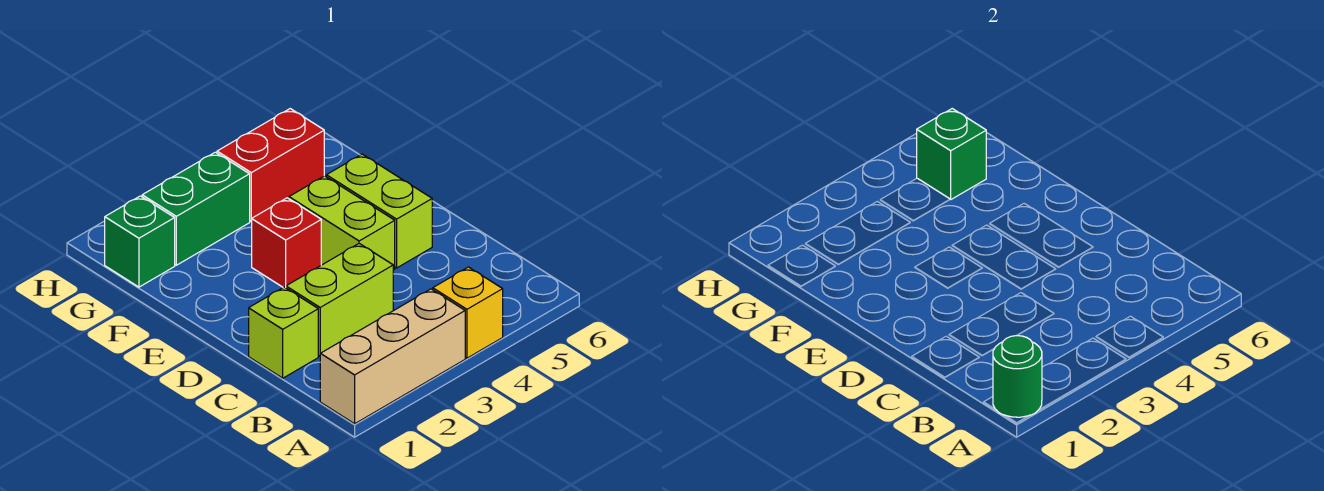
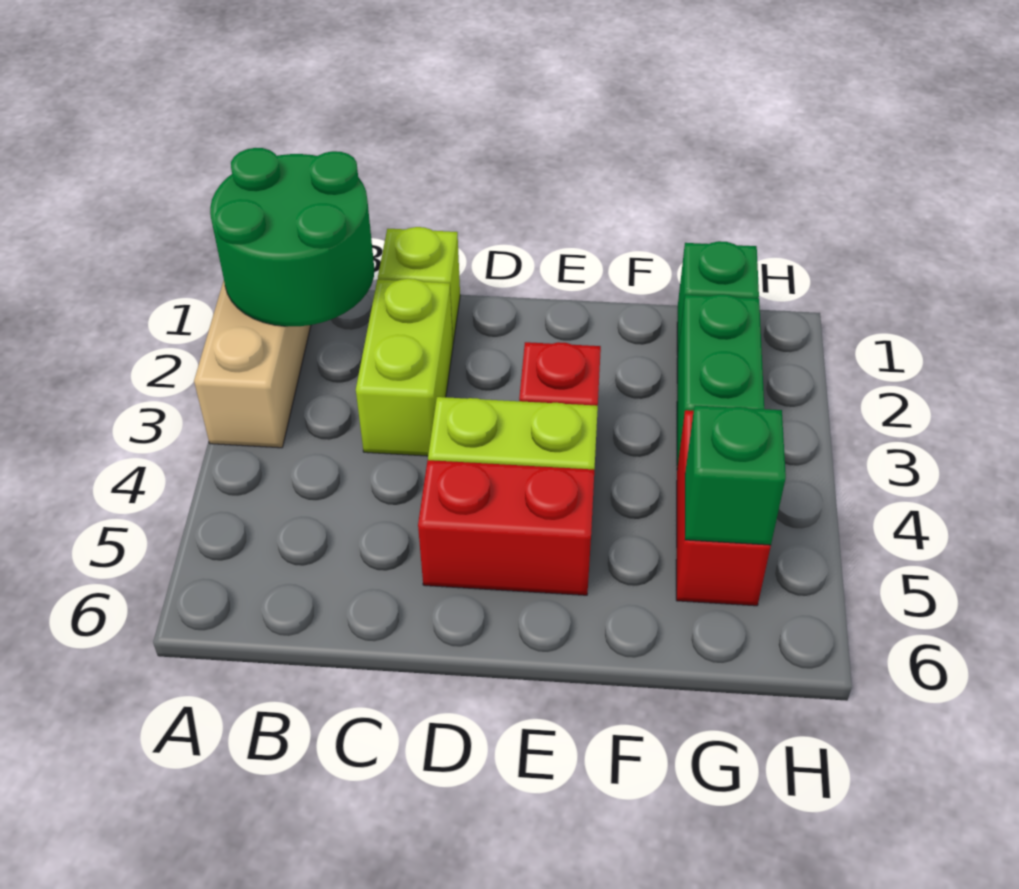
green 1x1 round brick [993,336,1042,417] -> green 2x2 round brick [210,148,374,327]
yellow 1x1 brick [433,267,503,358] -> none
lime 1x2 brick [326,154,432,268] -> red 1x2 brick [418,460,594,595]

